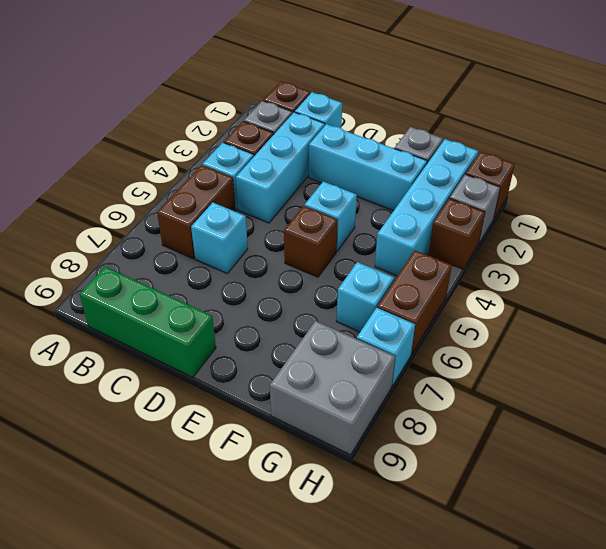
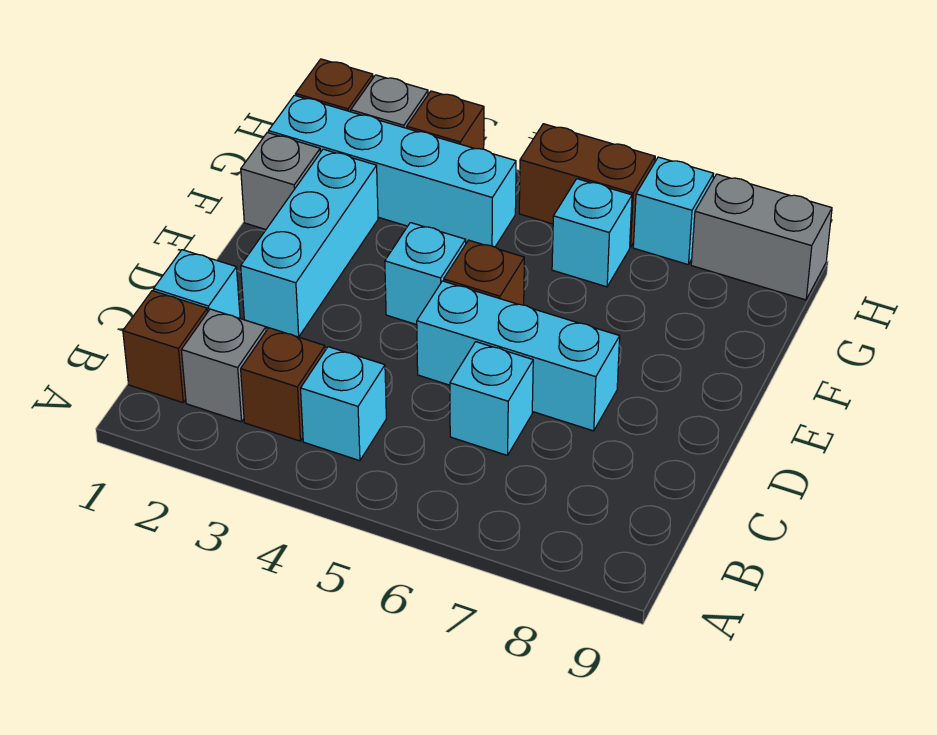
brown 1x2 brick [157,165,235,259] -> none
green 1x3 brick [79,267,216,378] -> none
cyan 1x3 brick [236,112,325,223] -> cyan 1x3 brick moved to [417,281,620,431]
grey 2x2 brick [270,321,395,455] -> grey 1x2 brick [691,174,832,300]

